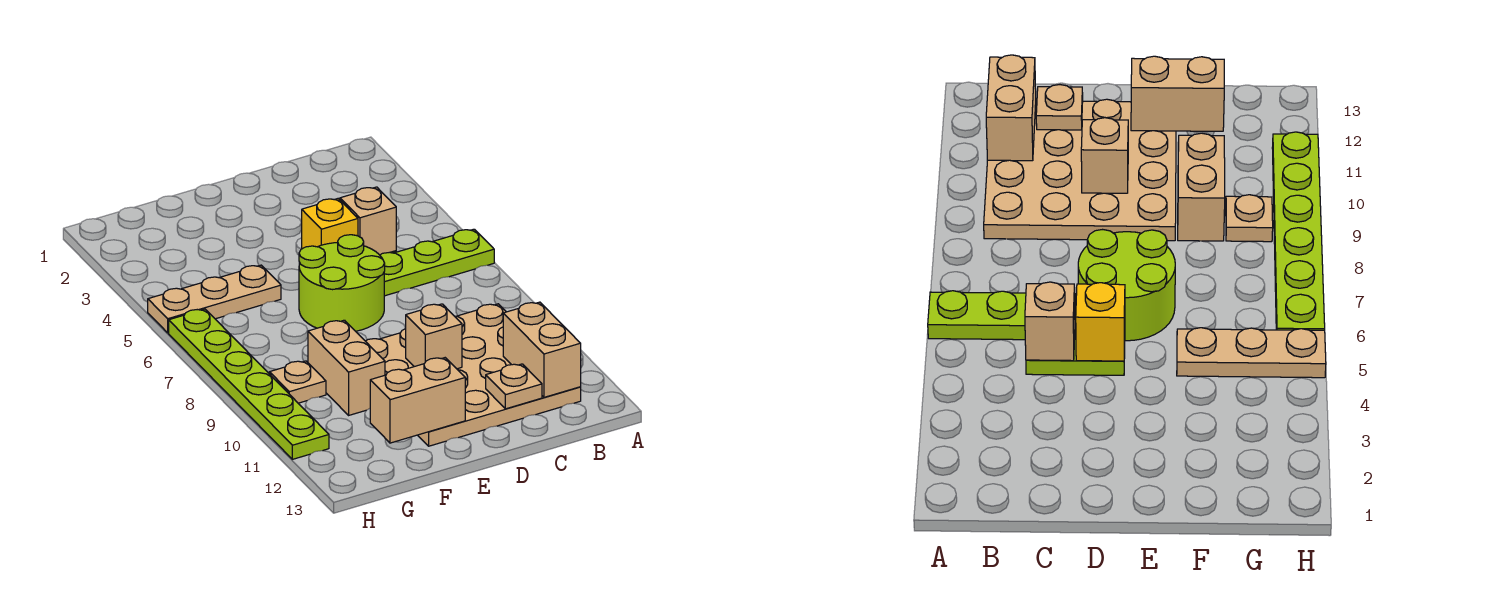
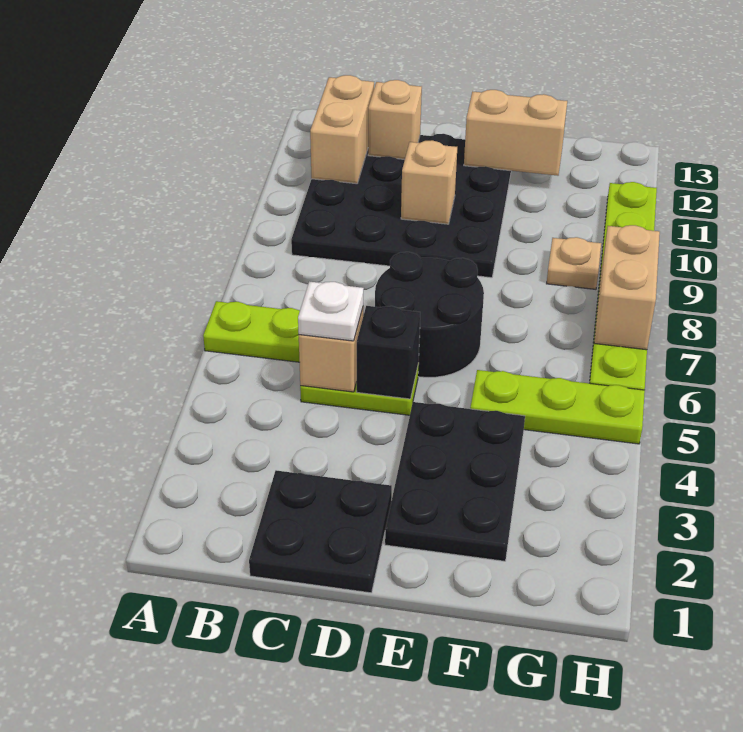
tan 4x4 plate [366,304,581,446] -> black 4x4 plate [291,134,511,278]
none -> black 2x2 plate [249,470,392,593]
none -> white 1x1 plate [298,281,364,341]
tan 1x1 plate [486,364,542,409] -> tan 1x1 brick [368,80,422,159]
yellow 1x1 brick [302,199,358,249] -> black 1x1 brick [357,306,420,399]
lime 2x2 round brick [299,235,385,331] -> black 2x2 round brick [375,252,484,377]
none -> black 2x3 plate [385,402,525,561]
tan 1x3 plate [148,265,281,333] -> lime 1x3 plate [470,370,645,444]
tan 1x2 brick [308,320,385,415] -> tan 1x2 brick moved to [594,225,660,350]

